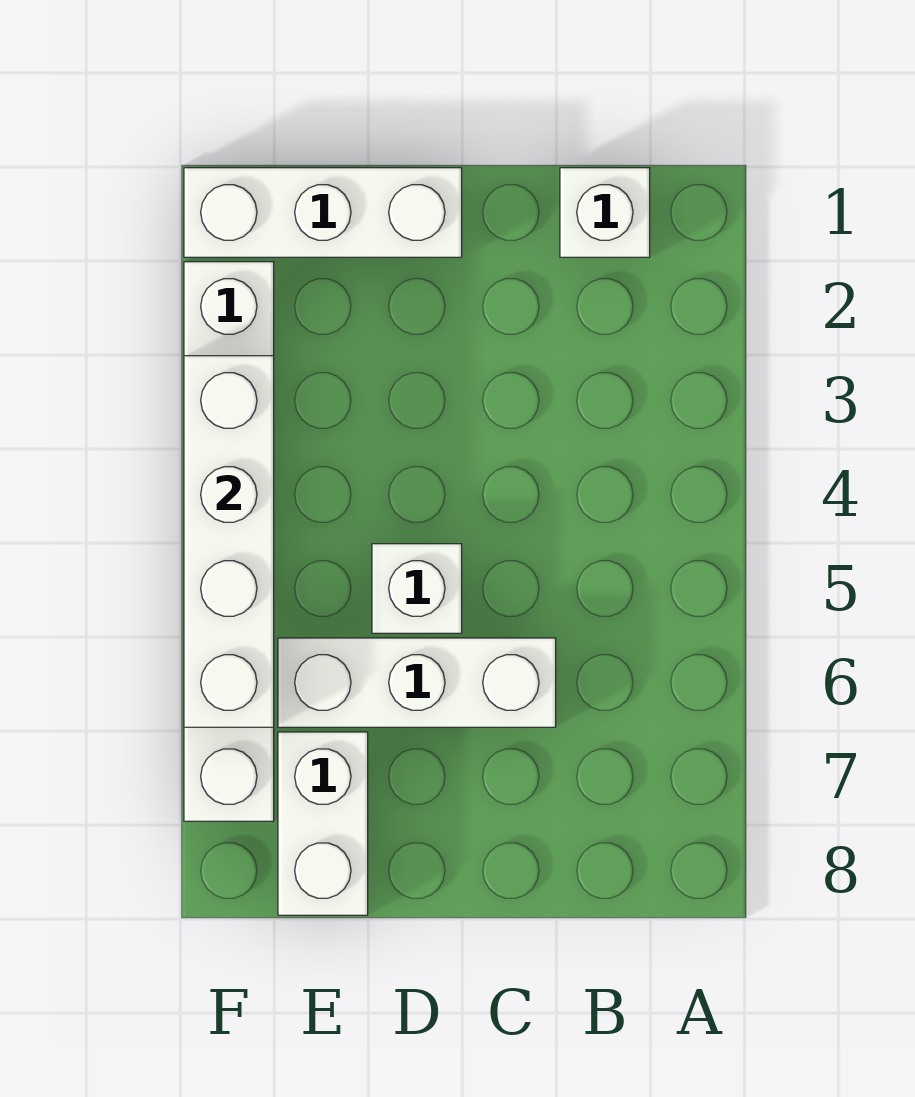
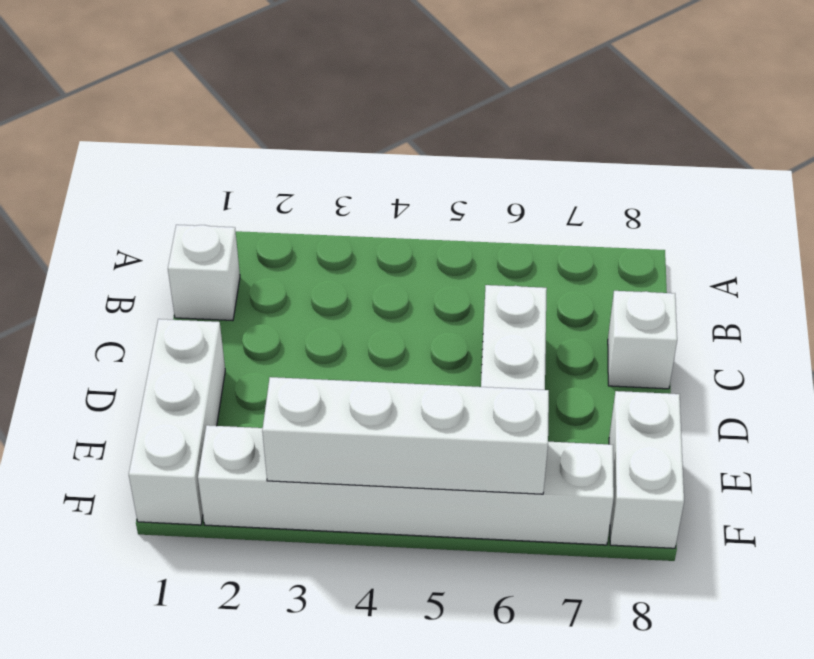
white 1x1 brick [372,544,462,633] -> white 1x1 brick moved to [608,291,677,389]
white 1x2 brick [278,732,368,915] -> white 1x2 brick turned to [609,391,684,548]

